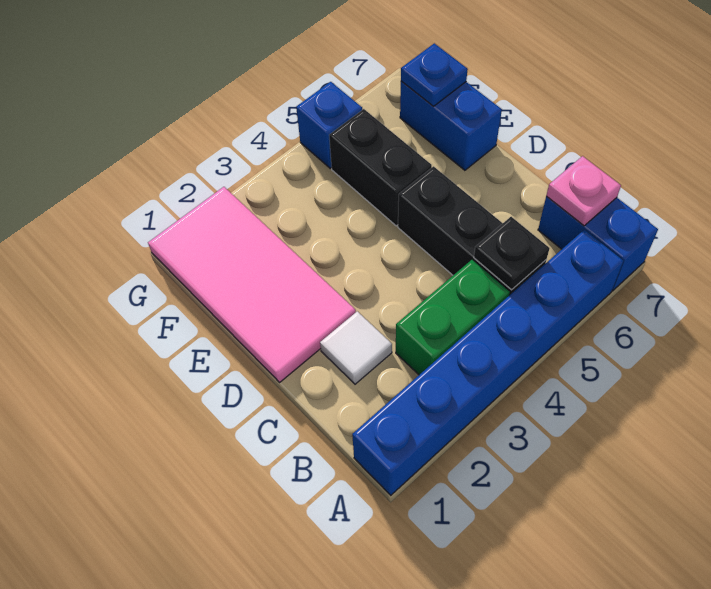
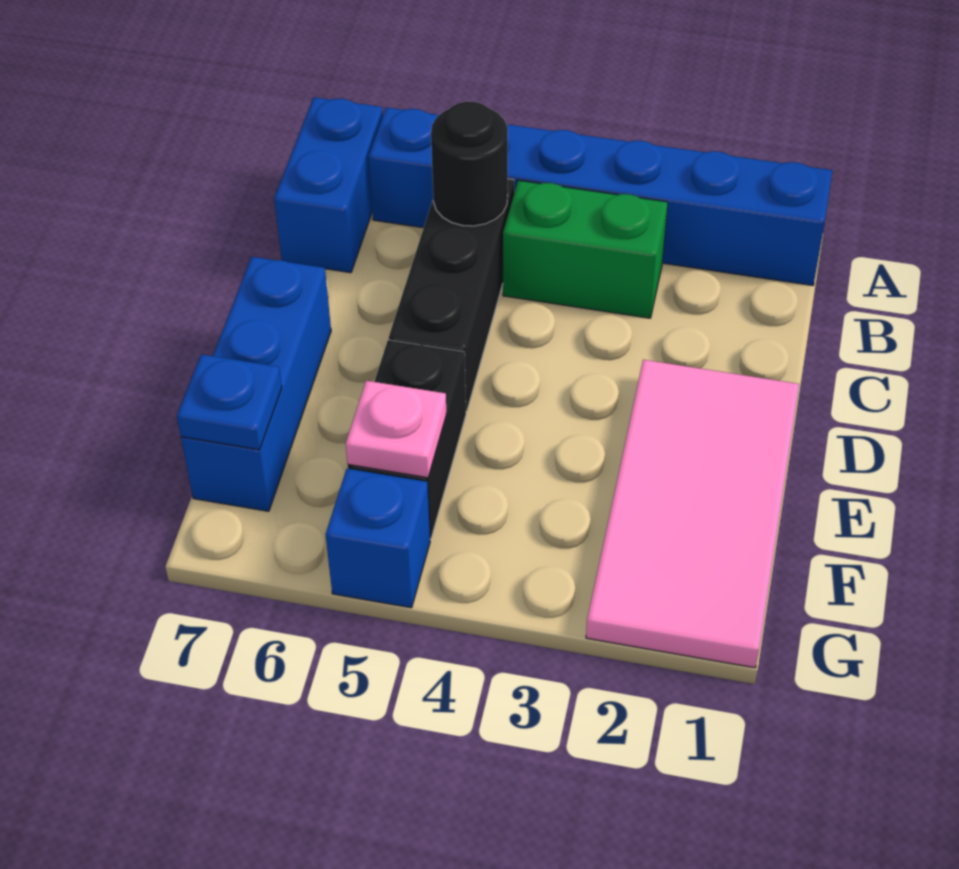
black 1x1 plate [474,217,550,290] -> black 1x1 round brick [431,101,508,226]
pink 1x1 plate [546,156,621,226] -> pink 1x1 plate moved to [346,381,447,478]
white 1x1 tile [320,311,392,384] -> none
blue 1x2 brick [400,81,502,170] -> blue 1x3 brick [181,257,331,511]

